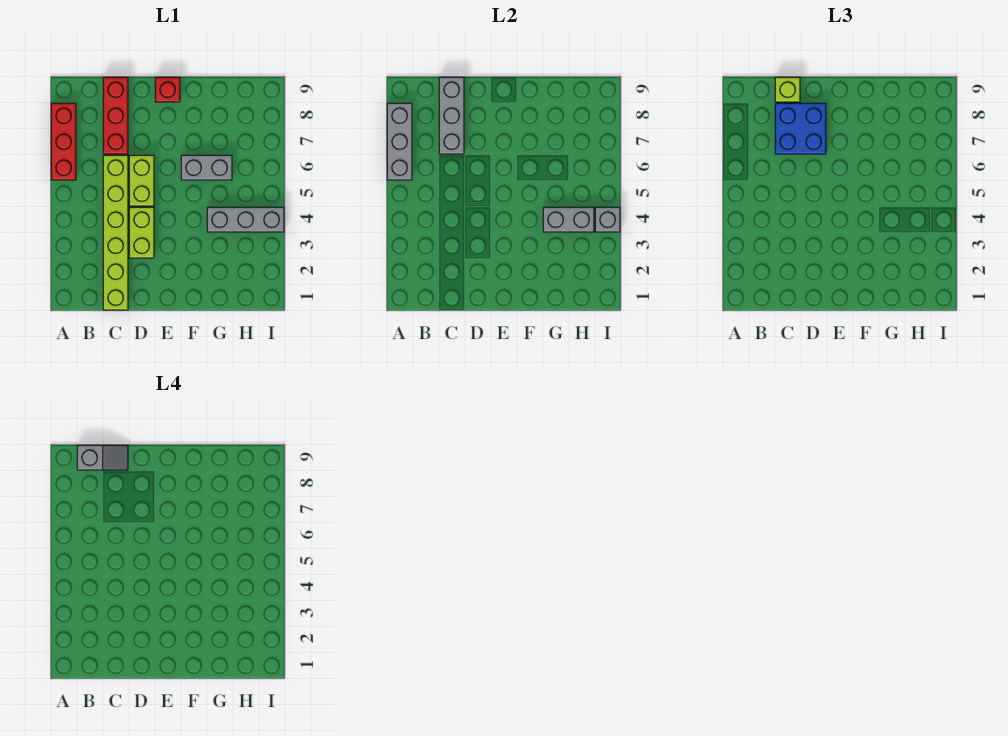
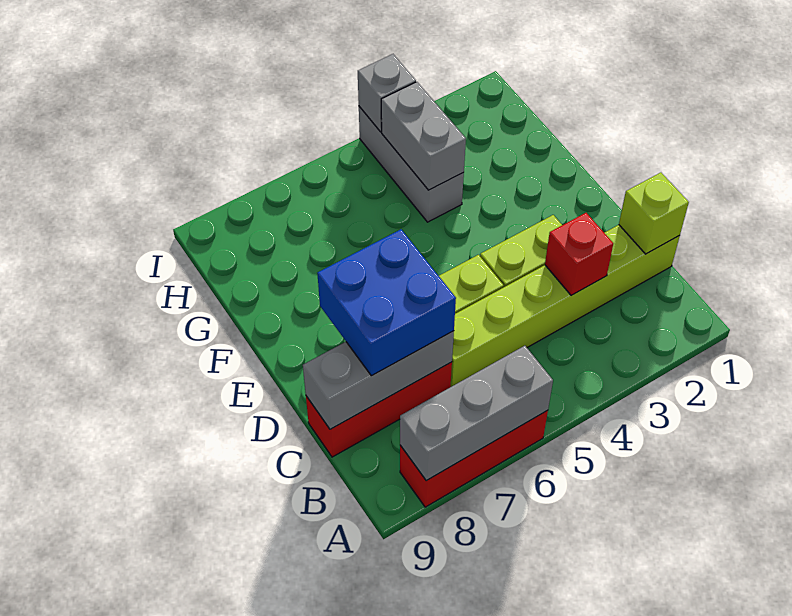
grey 1x2 slope [77,445,128,470] -> none
lime 1x1 brick [775,77,800,102] -> lime 1x1 brick moved to [619,173,689,254]
red 1x1 brick [155,77,180,102] -> red 1x1 brick moved to [545,213,613,295]
grey 1x2 brick [181,155,232,180] -> none

